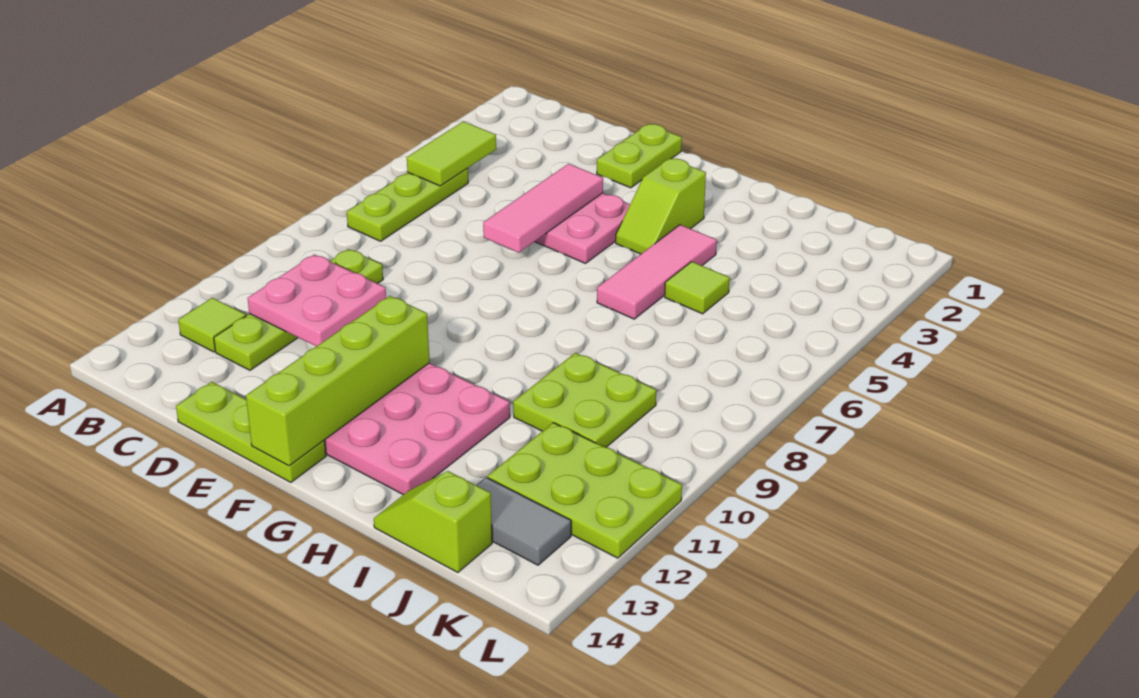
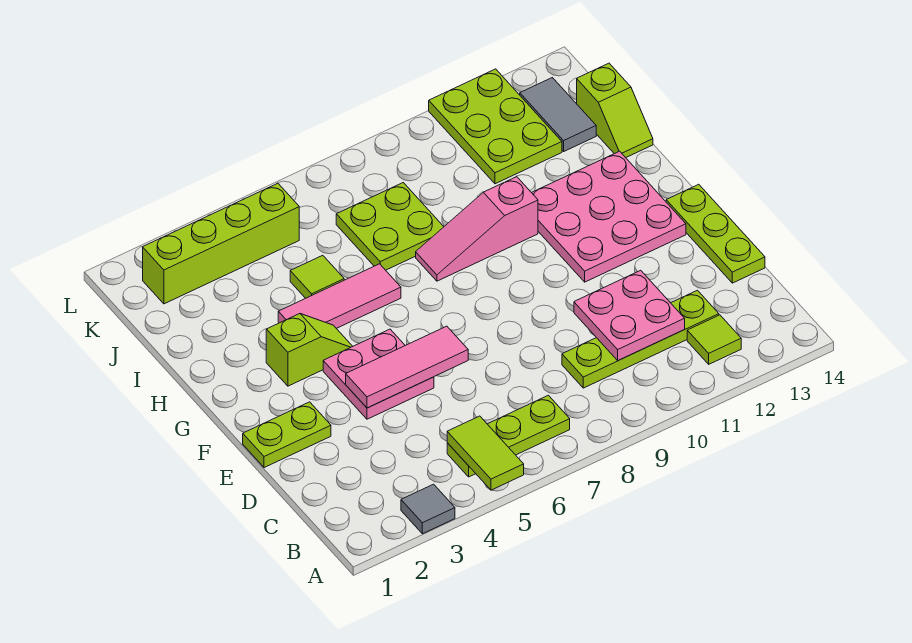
none -> grey 1x1 tile [401,484,455,534]
lime 1x2 tile [407,121,496,186] -> lime 1x2 tile turned to [447,416,524,490]
lime 1x4 brick [246,296,430,466] -> lime 1x4 brick moved to [143,183,299,304]
none -> pink 1x3 slope [416,177,538,281]
lime 2x2 plate [513,353,656,447] -> lime 2x2 plate moved to [336,183,444,270]

